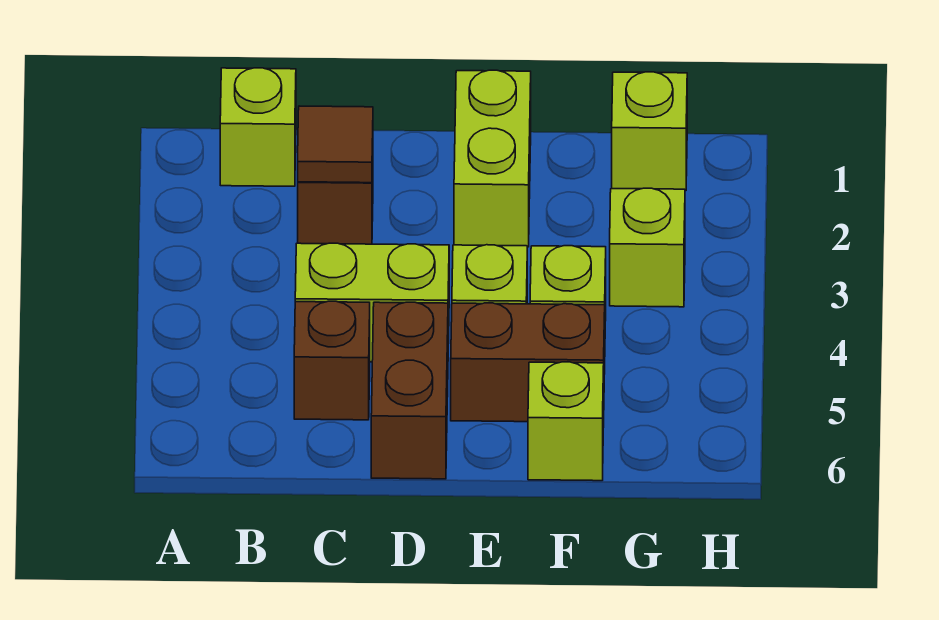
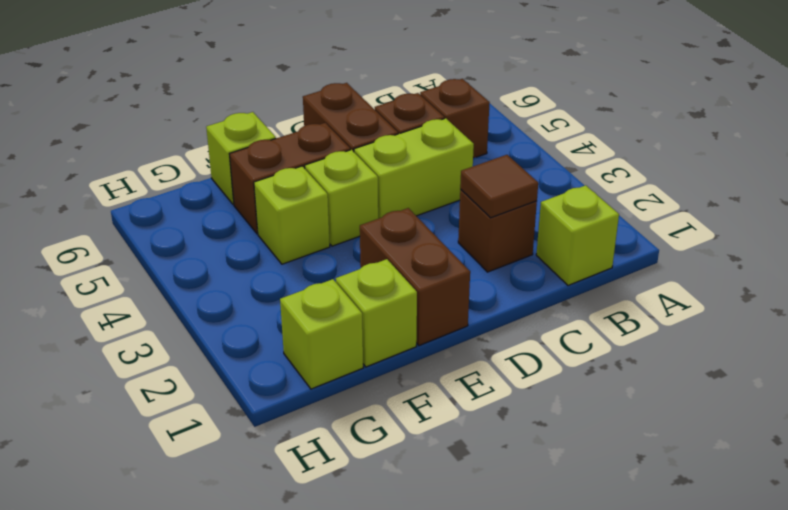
none -> brown 1x1 brick [420,79,490,158]
lime 1x2 brick [454,70,531,247] -> brown 1x2 brick [360,208,470,346]
lime 1x1 brick [610,188,685,307] -> lime 1x1 brick moved to [336,259,417,367]

